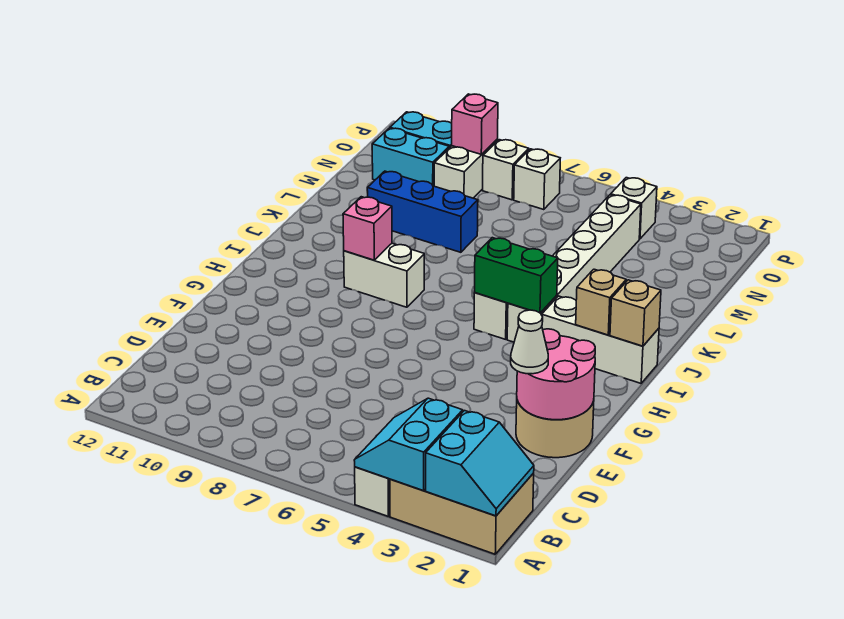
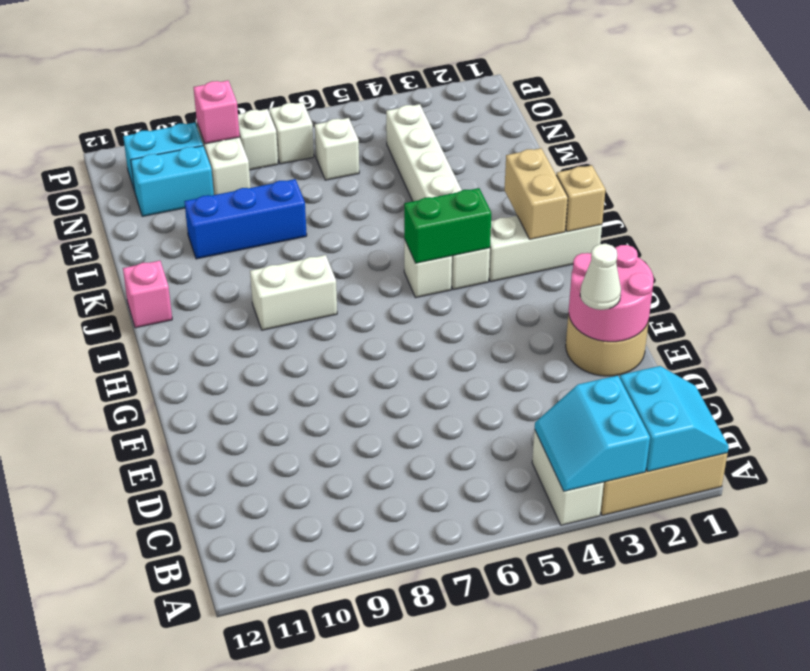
tan 1x1 brick [576,269,626,335] -> tan 1x2 brick [505,148,568,239]
pink 1x1 brick [343,197,392,260] -> pink 1x1 brick moved to [123,261,172,328]
white 1x1 brick [611,178,657,239] -> white 1x1 brick moved to [315,118,359,180]

